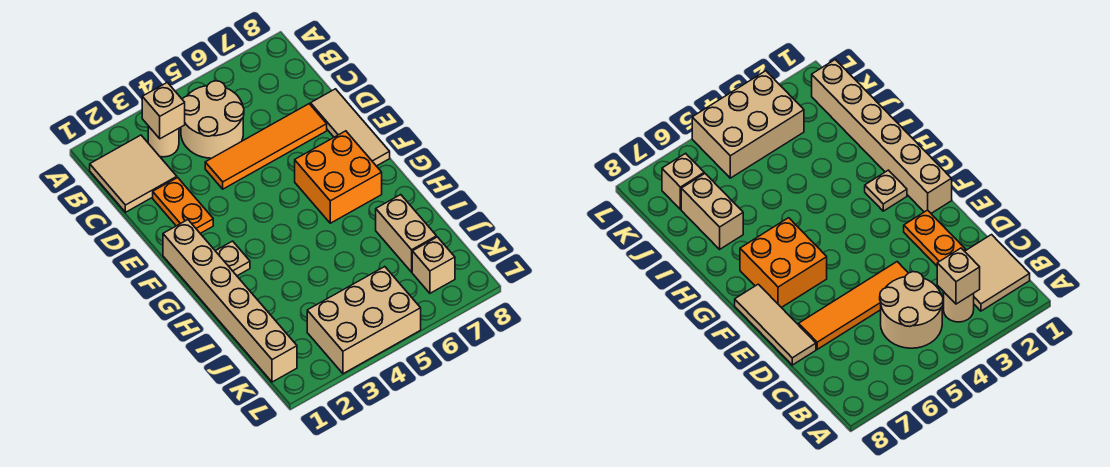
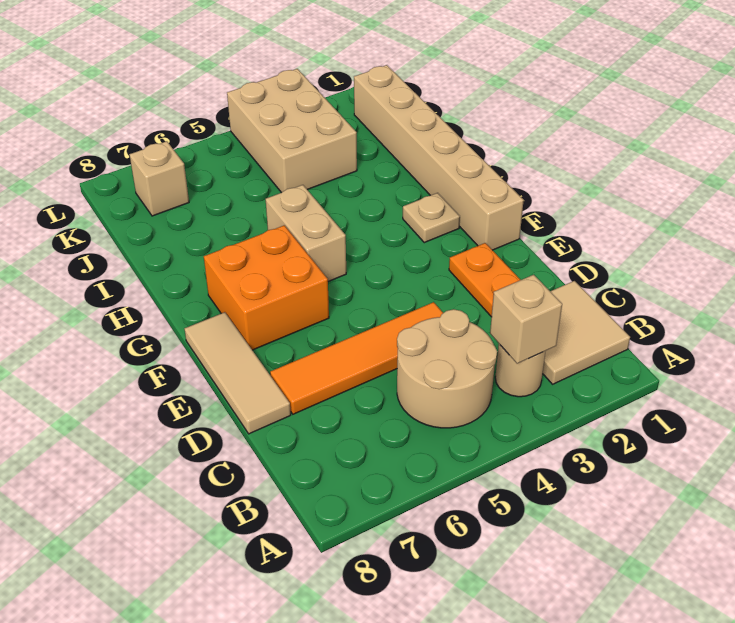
tan 1x2 brick [376,195,437,272] -> tan 1x2 brick moved to [266,185,346,282]
tan 2x3 brick [307,267,421,374] -> tan 2x3 brick turned to [227,69,357,193]

